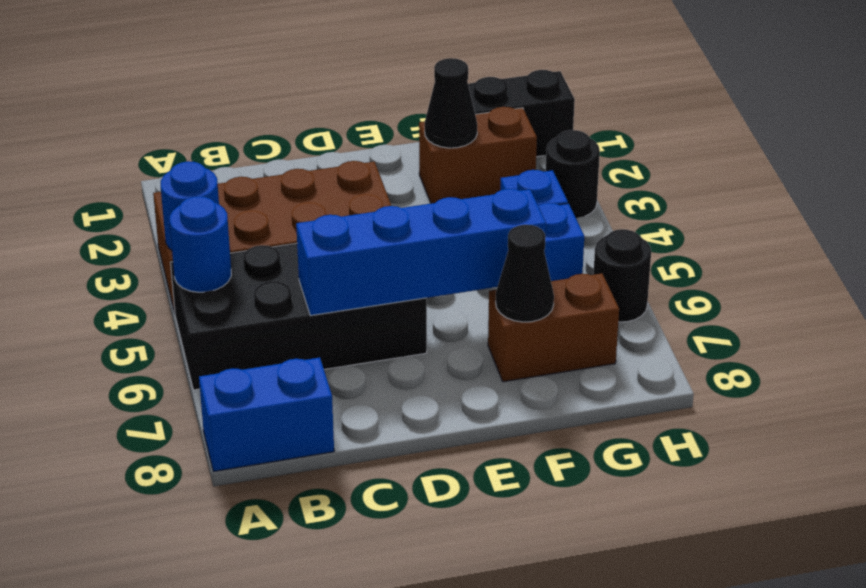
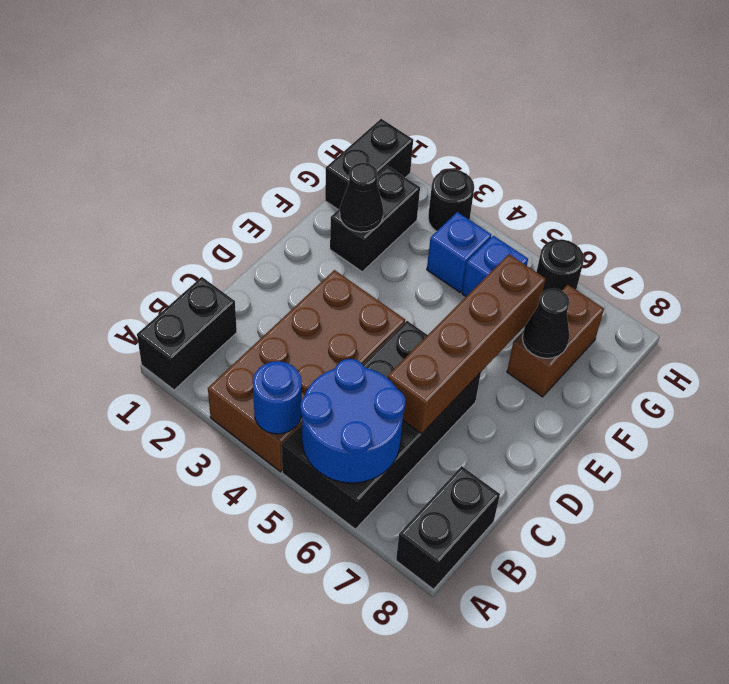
none -> black 1x2 brick [137,277,237,390]
blue 1x1 round brick [169,196,231,292] -> blue 2x2 round brick [301,359,405,483]
blue 1x2 brick [199,358,334,472] -> black 1x2 brick [396,466,500,589]
blue 1x4 brick [296,189,546,316] -> brown 1x4 brick [387,254,546,434]
brown 1x2 brick [419,107,537,203] -> black 1x2 brick [330,166,420,272]

